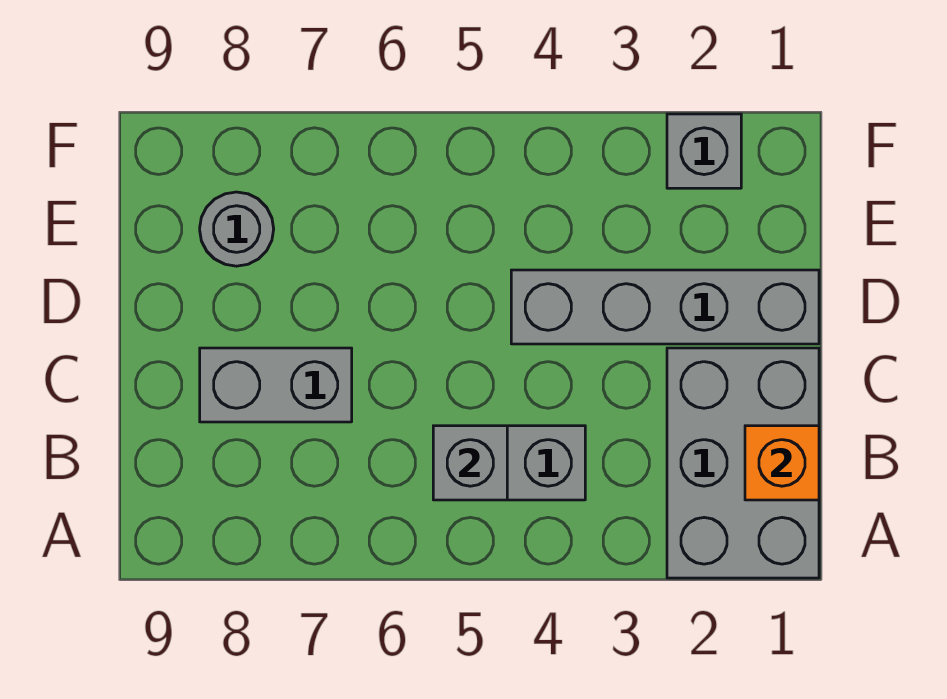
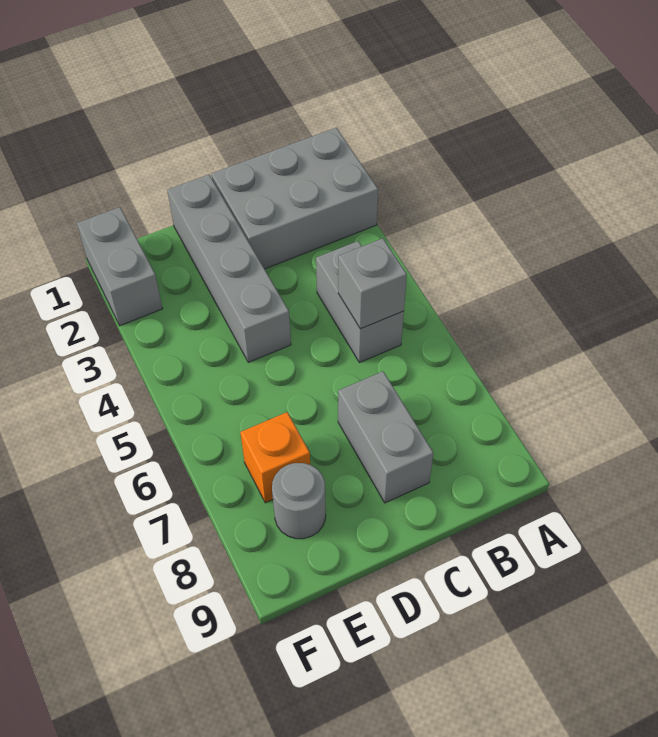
orange 1x1 brick [745,426,819,500] -> orange 1x1 brick moved to [240,412,310,503]
grey 1x1 brick [667,114,741,188] -> grey 1x2 brick [77,207,163,326]

